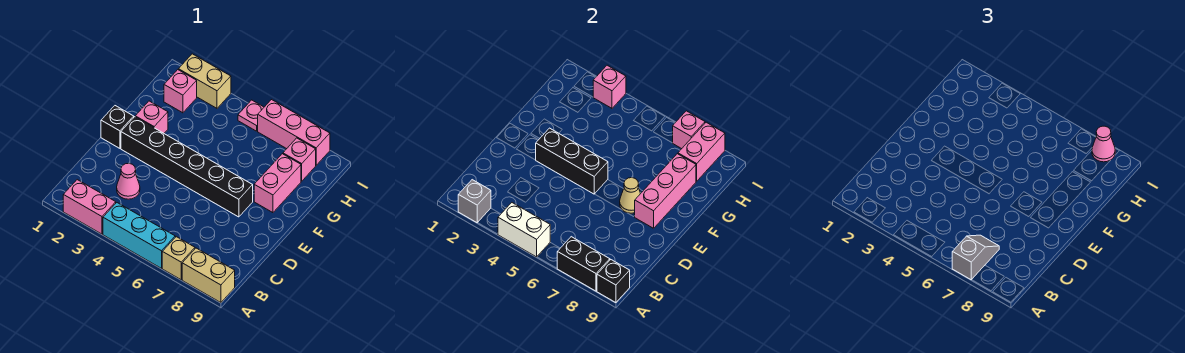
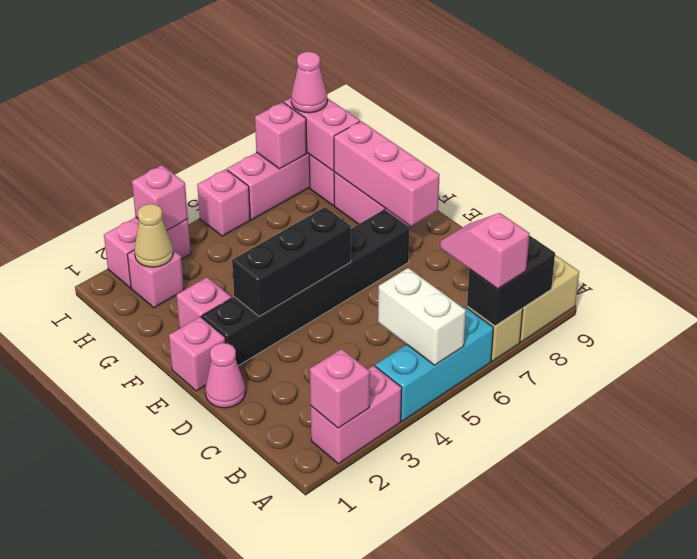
grey 1x1 brick [458,180,491,223] -> pink 1x1 brick [310,349,370,428]
white 1x2 brick [498,203,550,257] -> white 1x2 brick turned to [378,268,466,365]
grey 1x2 slope [952,235,999,280] -> pink 1x2 slope [440,213,530,289]
black 1x1 brick [597,260,630,303] -> none
pink 1x1 cone [117,163,140,199] -> pink 1x1 cone moved to [205,343,245,408]
black 1x1 brick [101,106,134,148] -> pink 1x1 brick [169,317,225,391]
tan 1x1 cone [620,178,641,213] -> tan 1x1 cone moved to [134,204,173,267]
tan 1x2 brick [178,54,231,108] -> pink 1x2 brick [104,217,191,288]
pink 1x1 plate [238,100,264,131] -> pink 1x1 brick [197,169,250,236]

